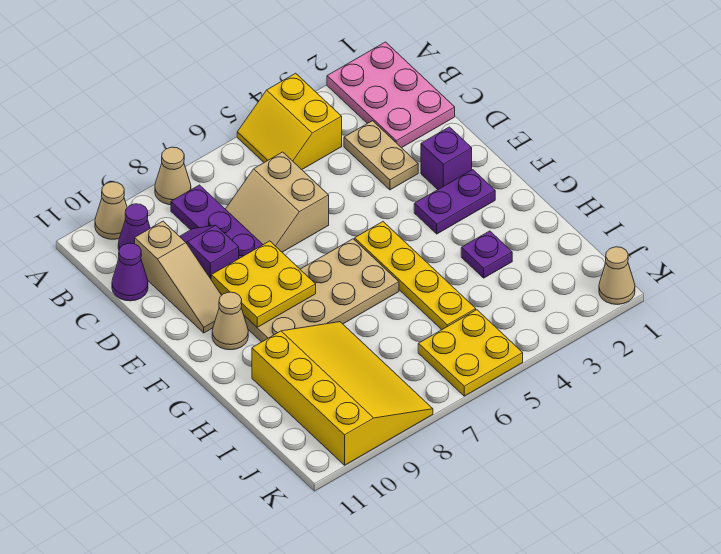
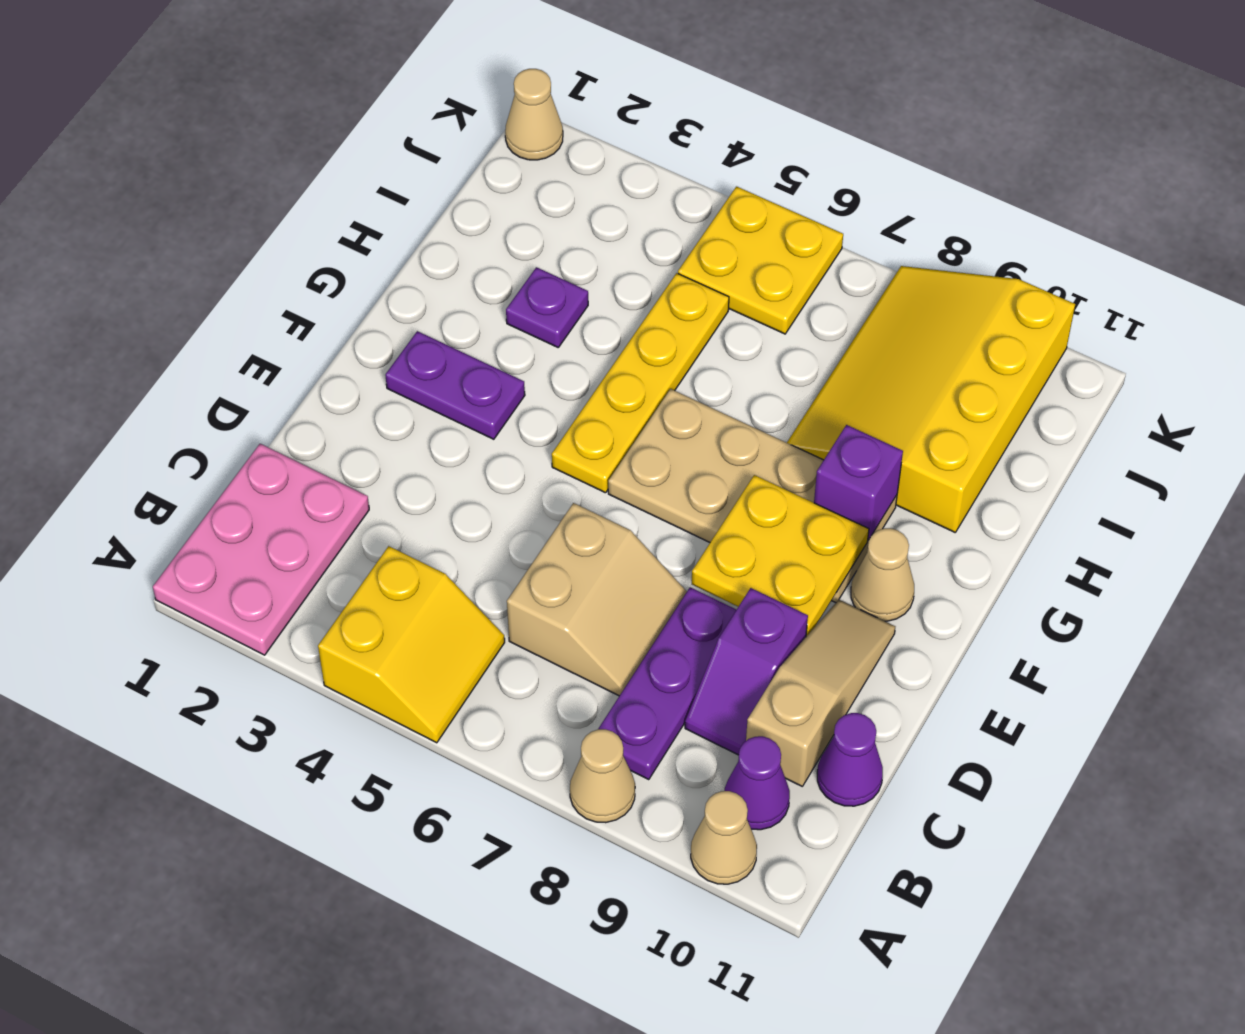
tan 1x2 plate [344,121,418,190] -> none
purple 1x1 brick [421,127,472,189] -> purple 1x1 brick moved to [814,425,903,540]

